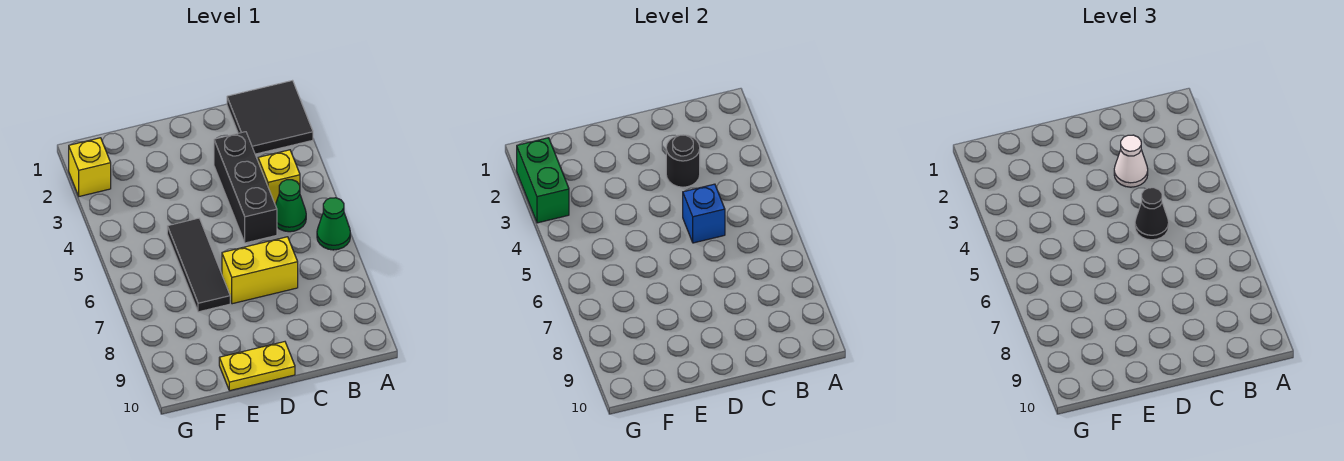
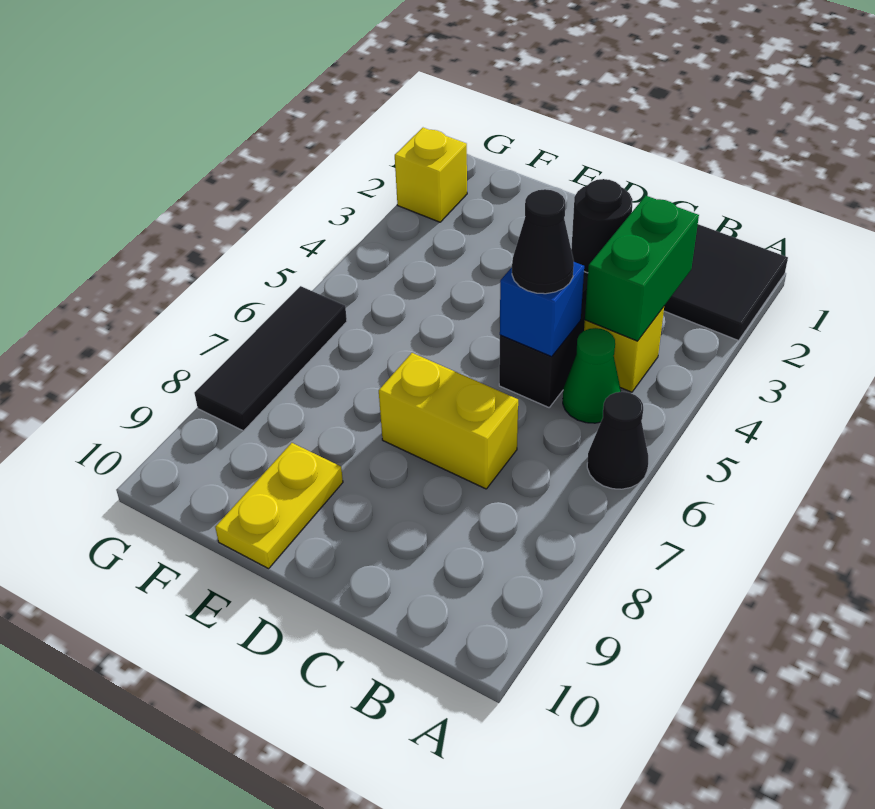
green 1x1 cone [317,198,350,250] -> black 1x1 cone [587,392,648,489]
white 1x1 cone [1114,135,1148,187] -> none
yellow 1x2 plate [219,342,295,391] -> yellow 1x2 plate turned to [215,443,343,569]
black 1x3 tile [167,218,230,312] -> black 1x3 tile moved to [194,286,347,431]
green 1x2 brick [517,138,569,223] -> green 1x2 brick moved to [585,196,699,341]

